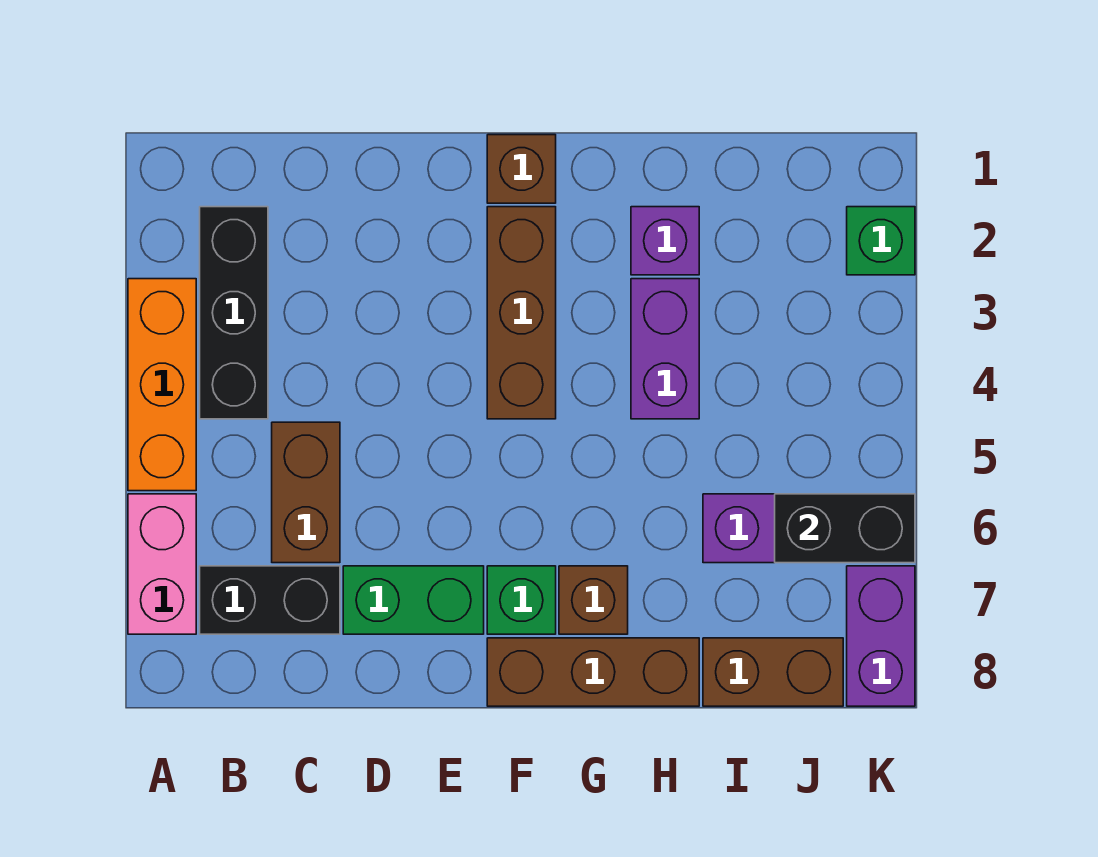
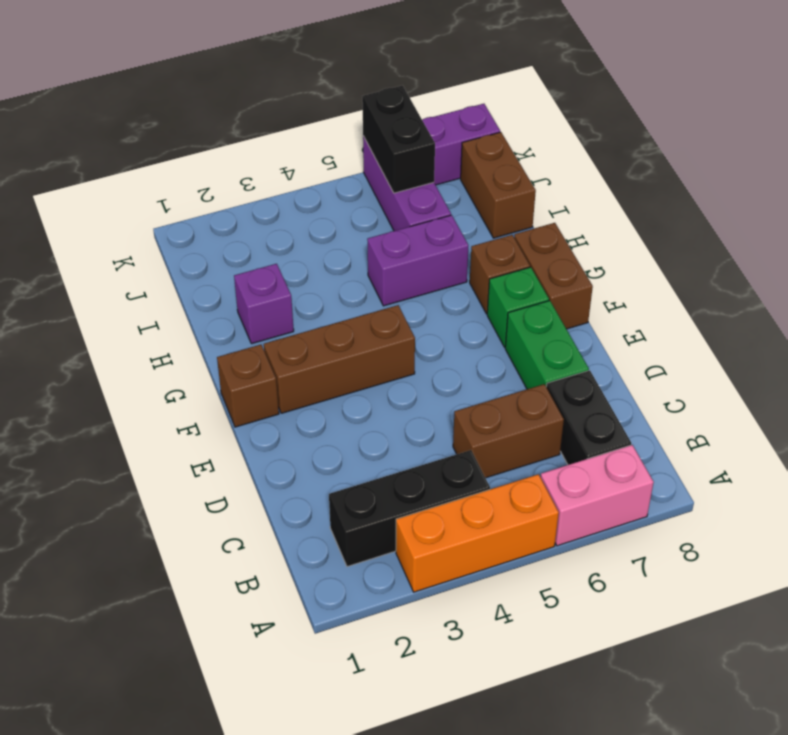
brown 1x3 brick [487,638,699,706] -> brown 1x2 brick [514,223,593,329]
purple 1x2 brick [631,279,699,419] -> purple 1x2 brick moved to [367,215,468,306]
green 1x1 brick [847,207,915,275] -> none

